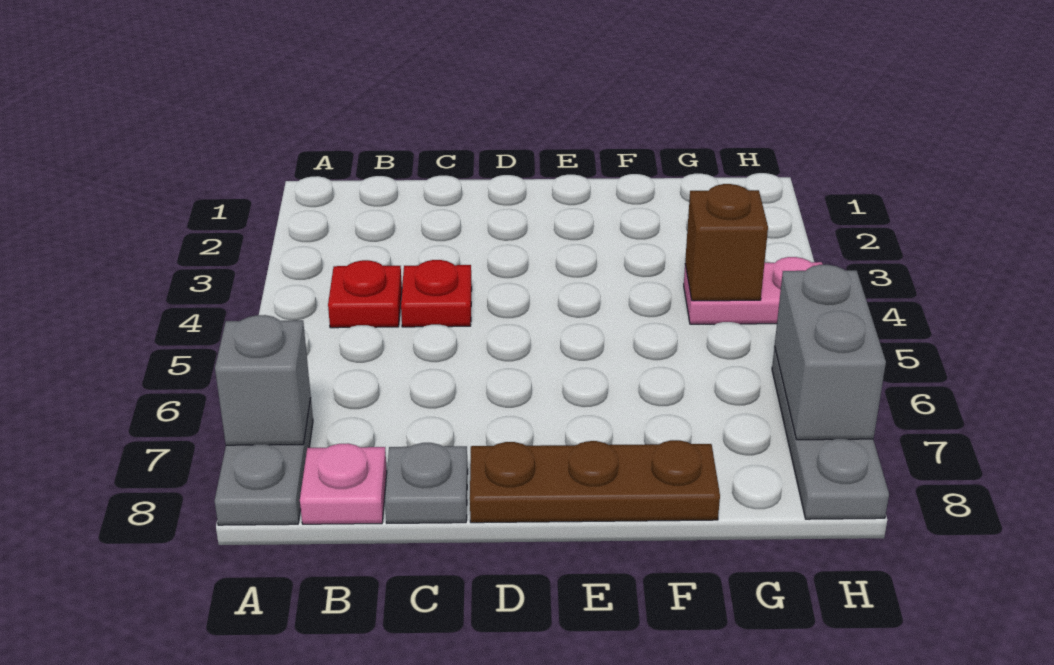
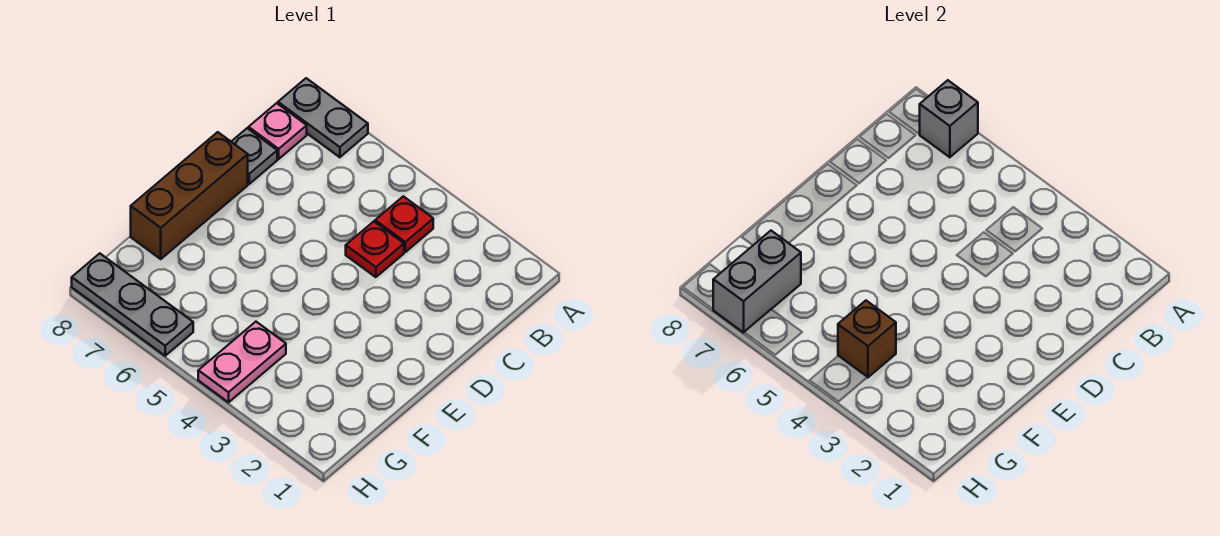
brown 1x3 plate [470,440,720,523] -> brown 1x3 brick [131,132,248,259]
grey 1x2 brick [775,265,886,440] -> grey 1x2 brick turned to [713,231,801,333]

